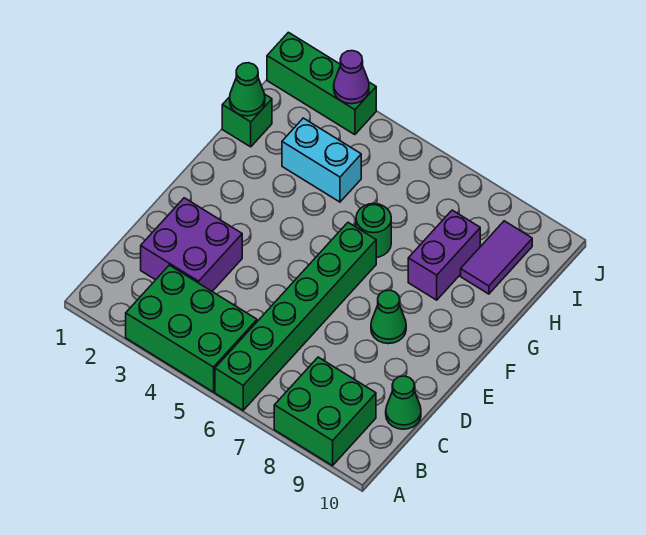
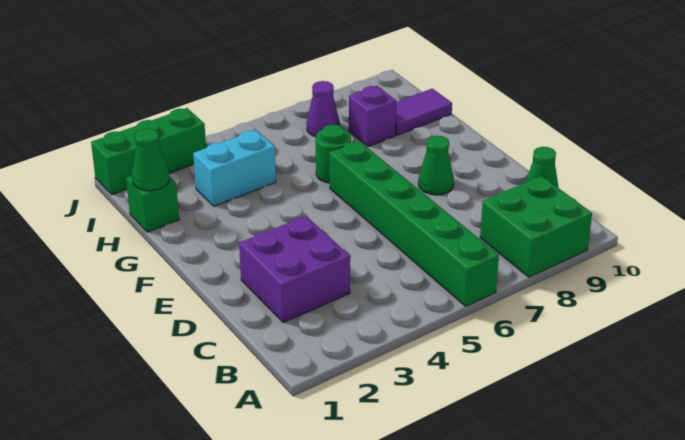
green 2x3 brick [126,265,257,392] -> none
purple 1x2 brick [408,210,480,300] -> purple 1x1 brick [349,86,396,147]
purple 1x2 tile [461,221,532,294] -> purple 1x2 tile turned to [396,88,452,135]
purple 1x1 cone [334,51,369,104] -> purple 1x1 cone moved to [306,81,340,137]

